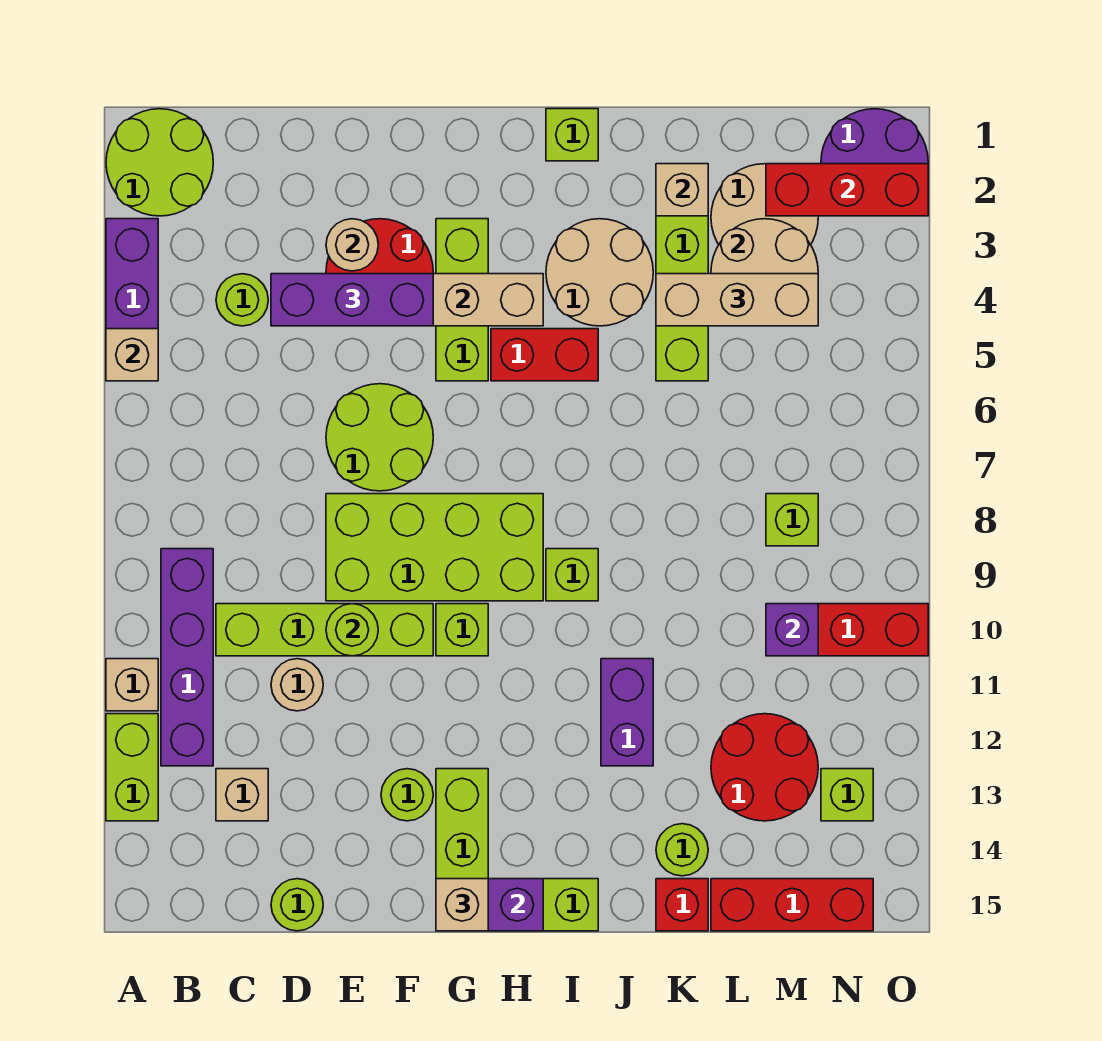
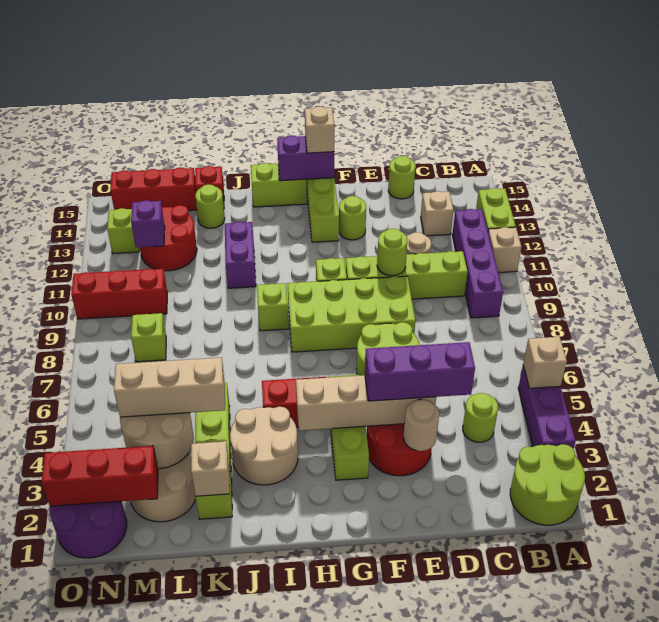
lime 1x1 brick [546,109,598,161] -> none
purple 1x1 brick [766,604,818,656] -> purple 1x1 brick moved to [131,200,165,248]

